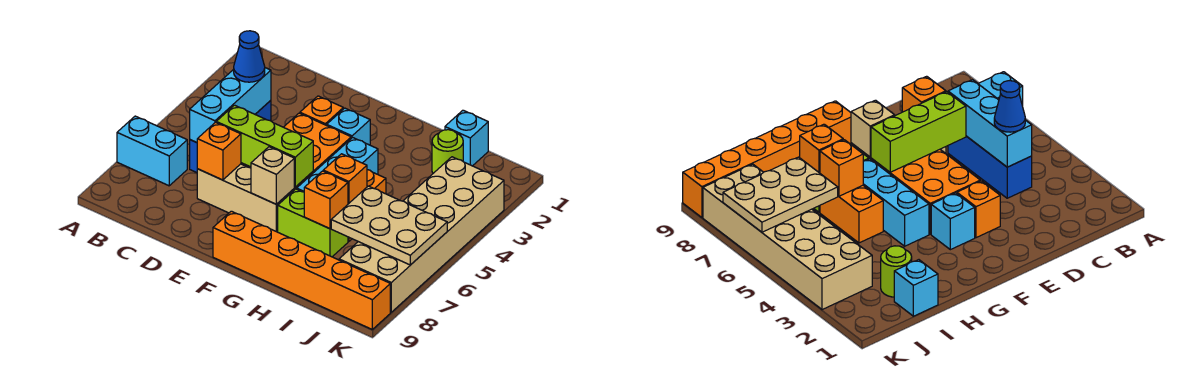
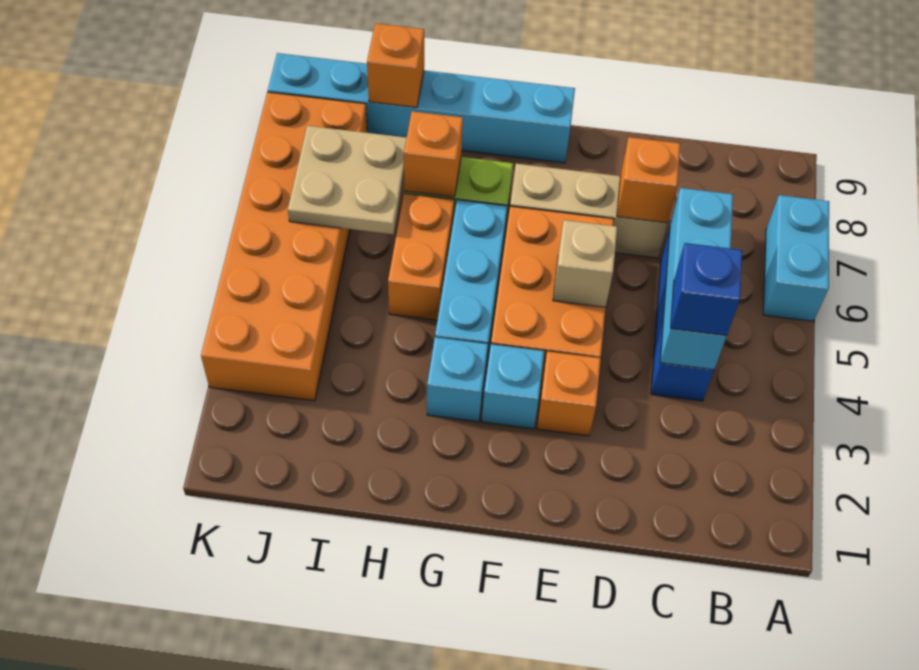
cyan 1x2 brick [117,116,187,186] -> cyan 1x2 brick turned to [763,195,829,321]
blue 1x1 cone [234,31,265,82] -> blue 1x1 brick [671,243,742,336]
lime 1x3 brick [216,105,313,187] -> none
tan 1x1 brick [251,147,294,204] -> tan 1x1 brick moved to [553,220,617,307]
orange 1x6 brick [213,211,390,329] -> cyan 1x6 brick [268,53,575,163]
orange 1x1 brick [323,154,367,204] -> orange 1x1 brick moved to [367,23,424,107]
cyan 1x1 brick [445,110,488,166] -> cyan 1x1 brick moved to [427,337,488,422]
lime 1x1 round brick [432,130,463,173] -> none
tan 2x3 plate [331,186,447,265] -> tan 2x2 plate [288,126,407,234]
tan 2x6 brick [339,157,504,312] -> orange 2x6 brick [201,92,367,401]

